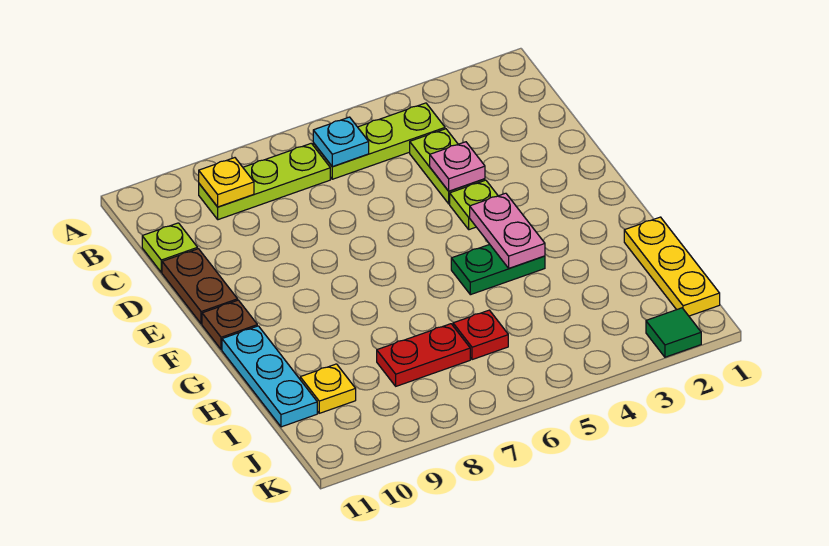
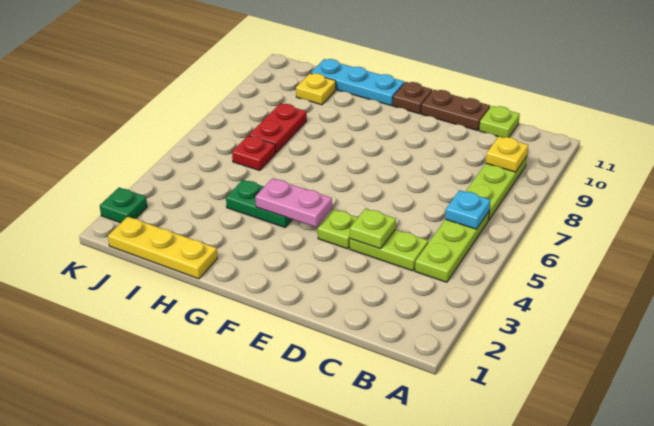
pink 1x1 plate [430,142,485,191] -> lime 1x1 plate [350,209,396,249]
green 1x2 plate [451,244,545,295] -> green 1x2 plate turned to [226,180,292,227]
green 1x1 tile [646,308,701,357] -> green 1x1 plate [100,188,147,223]

